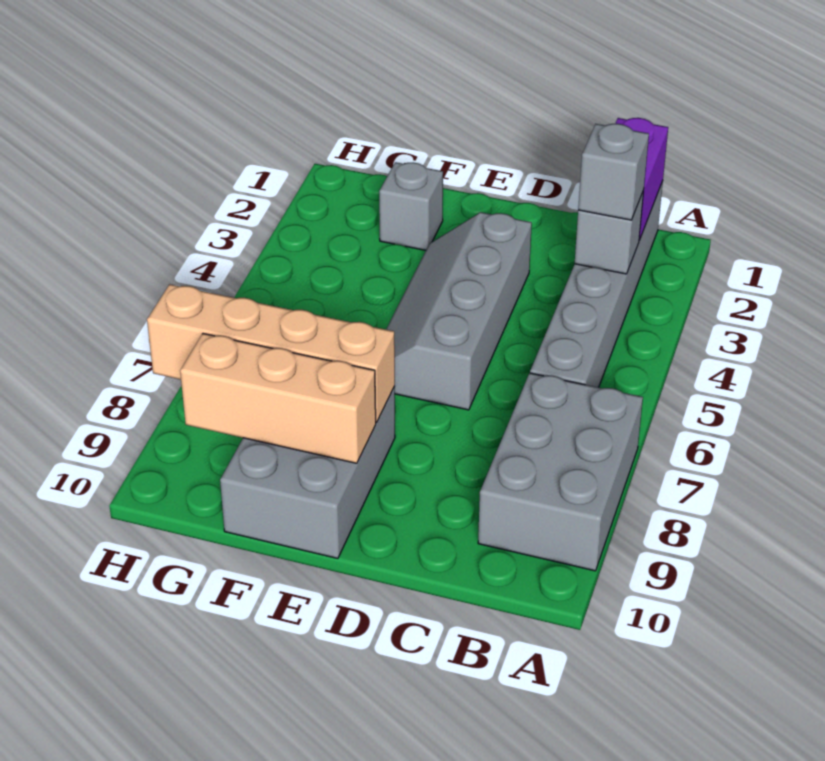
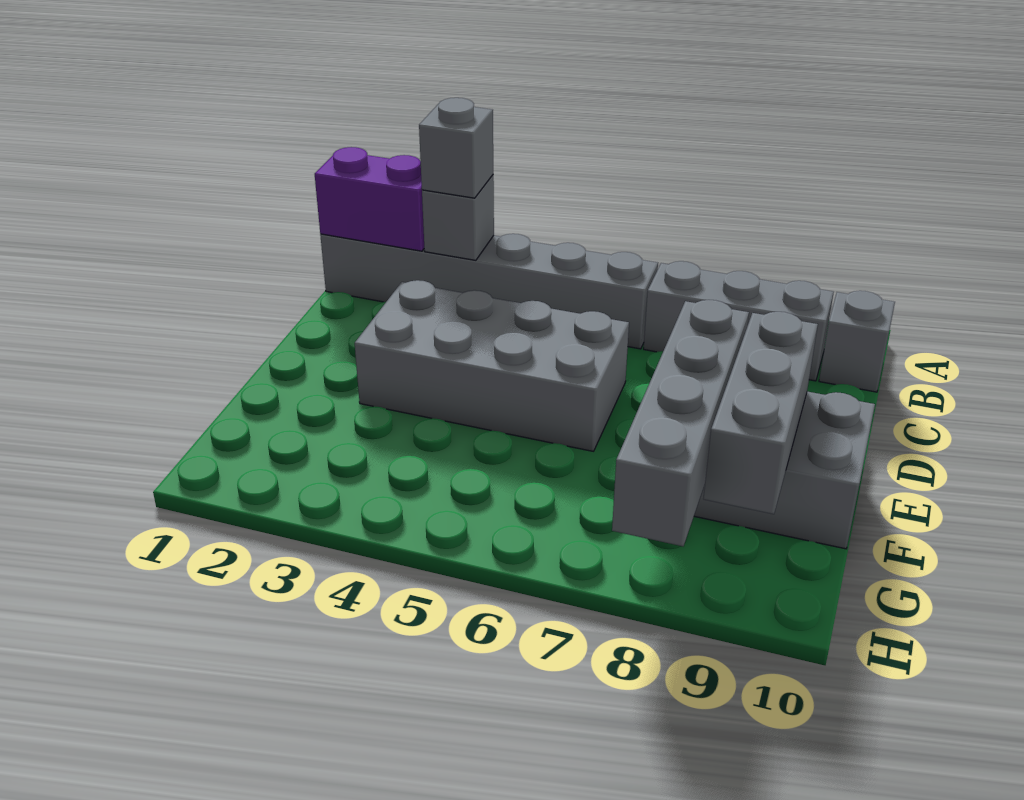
grey 2x3 brick [478,373,643,571] -> grey 1x3 brick [644,261,834,381]
grey 2x4 slope [386,212,532,410] -> grey 2x4 brick [355,280,629,451]
tan 1x4 brick [147,284,395,423] -> grey 1x4 brick [612,300,749,546]
tan 1x3 brick [180,334,376,463] -> grey 1x3 brick [703,312,818,514]
grey 1x1 brick [379,162,443,250] -> grey 1x1 brick moved to [819,291,895,392]

